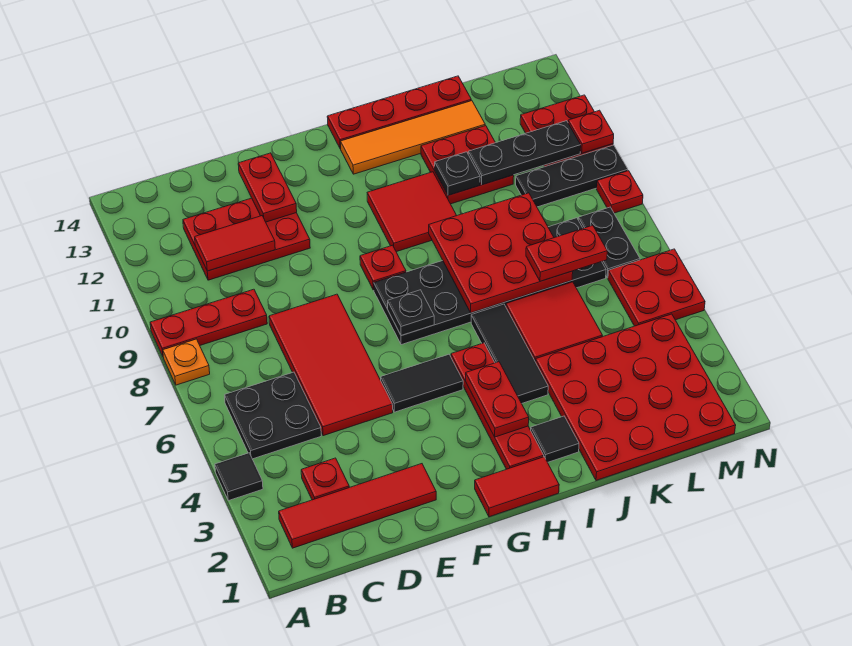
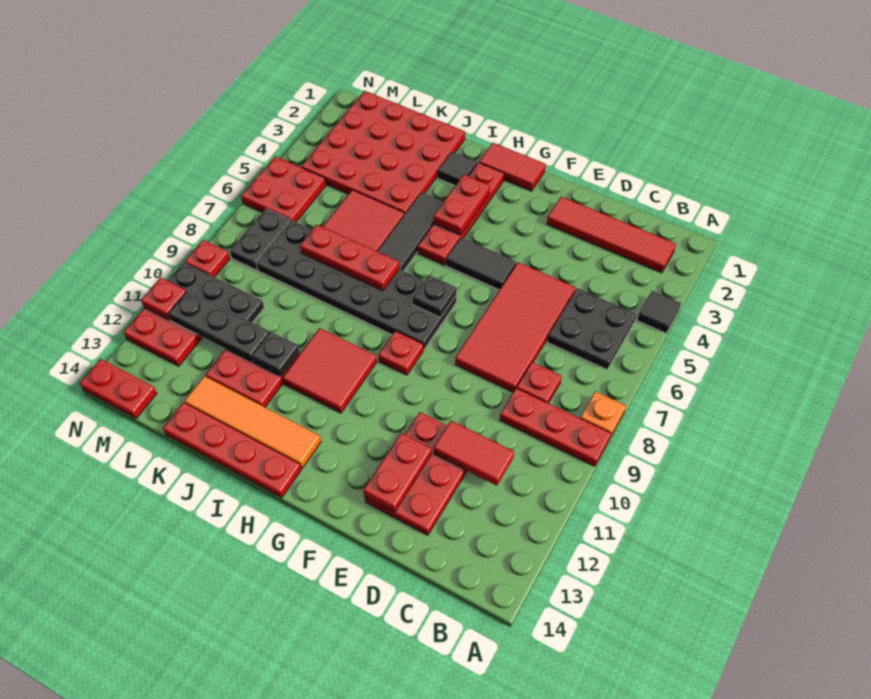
red 1x1 plate [301,458,349,500] -> red 1x1 plate moved to [517,362,562,403]
red 2x3 plate [183,198,310,280] -> red 2x3 plate turned to [364,412,467,535]
red 3x3 plate [429,193,573,313] -> red 1x3 plate [300,225,399,291]
red 1x2 plate [526,225,607,281] -> red 1x2 plate moved to [79,359,157,419]

